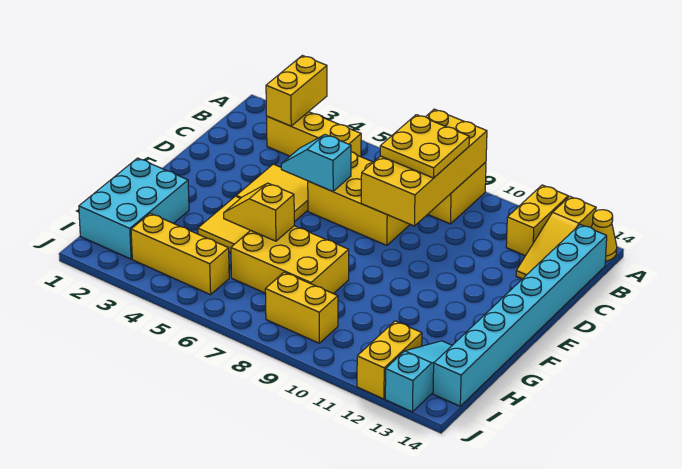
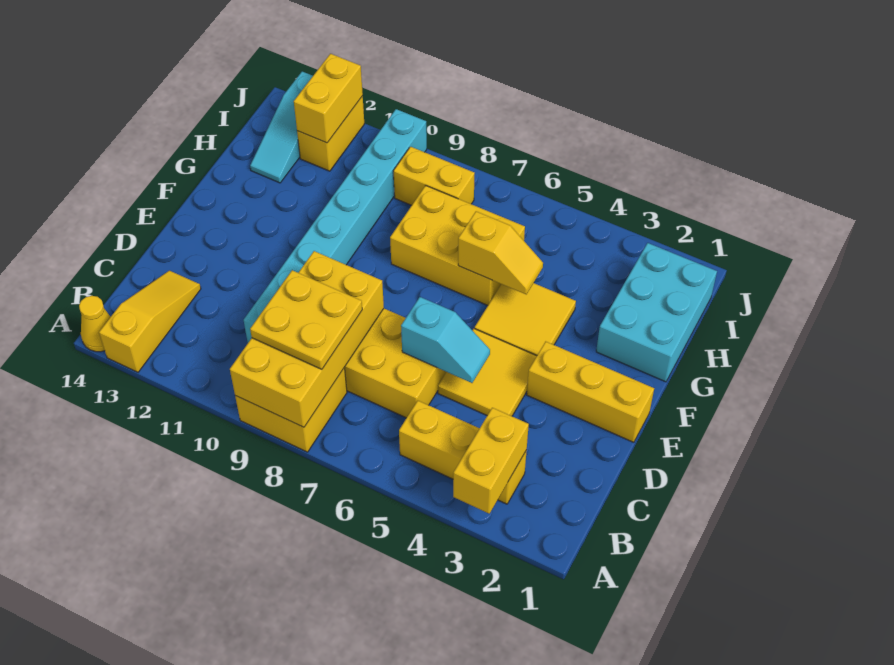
yellow 1x2 brick [506,185,568,256] -> yellow 1x2 brick moved to [294,54,363,143]
cyan 1x8 brick [433,225,607,406] -> cyan 1x8 brick moved to [244,109,427,342]
yellow 1x3 brick [131,213,229,295] -> yellow 1x3 brick moved to [527,342,654,442]

